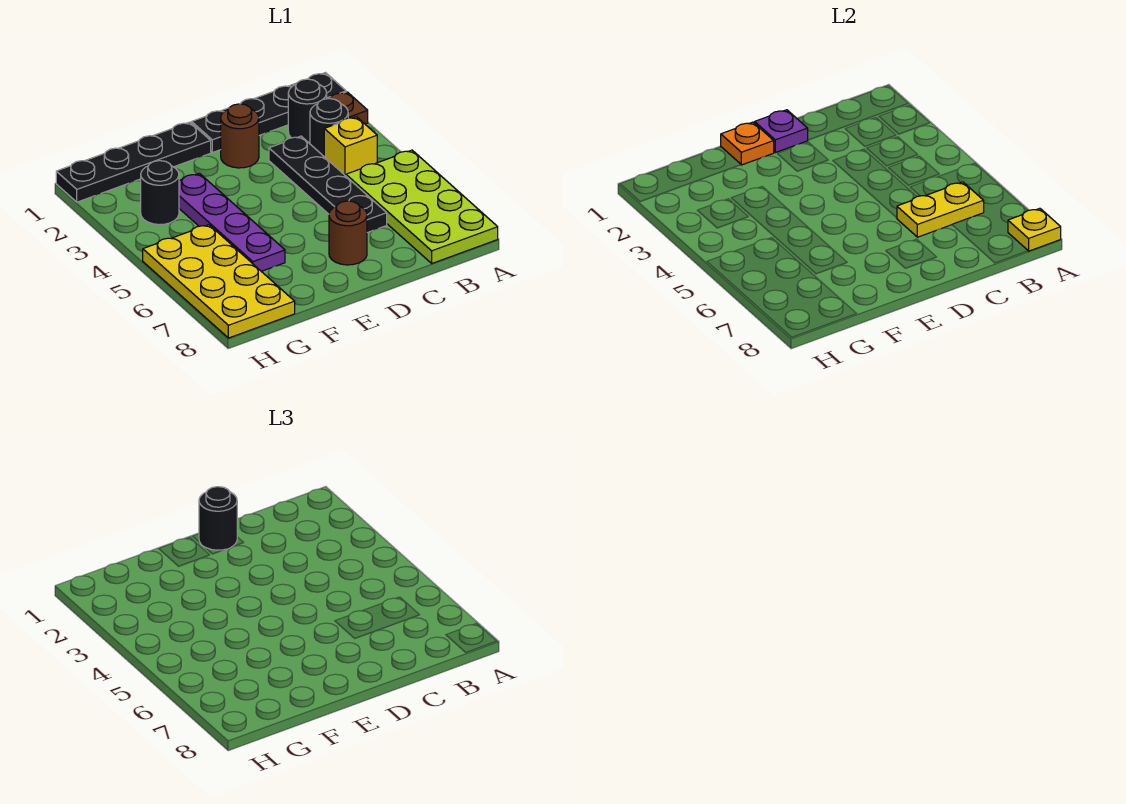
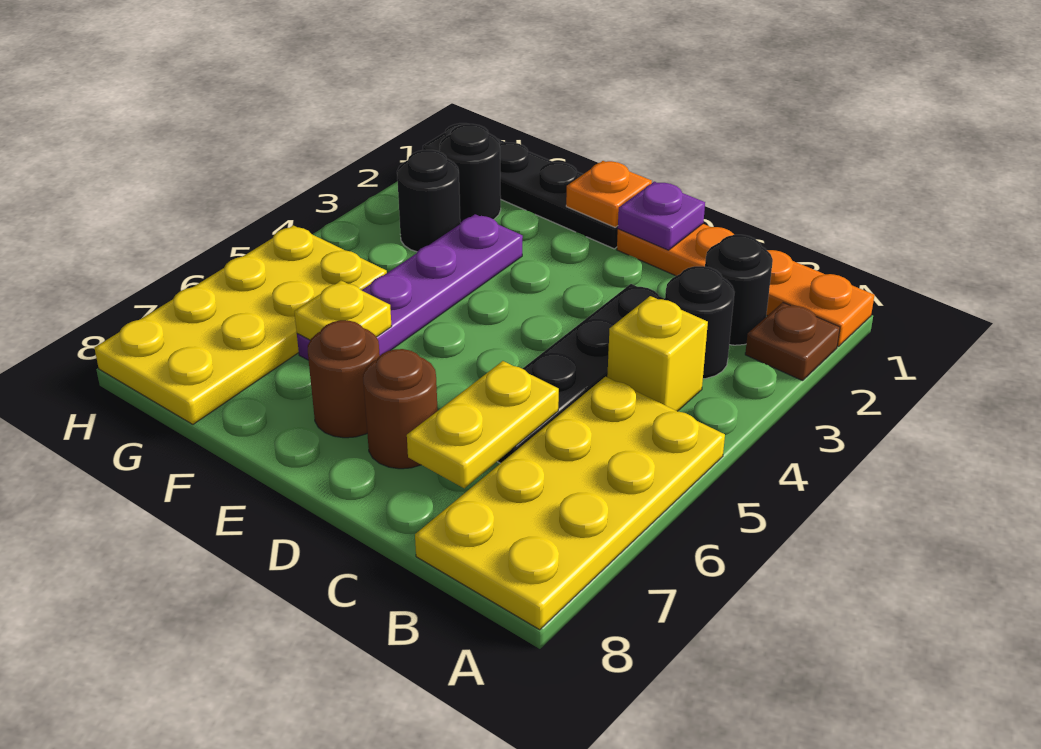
black 1x4 plate [192,73,346,153] -> orange 1x4 plate [617,224,874,347]
lime 2x4 plate [346,150,498,263] -> yellow 2x4 plate [415,377,725,630]
yellow 1x1 plate [1008,208,1061,251] -> yellow 1x1 plate moved to [294,281,392,340]
yellow 1x2 plate [897,182,984,237] -> yellow 1x2 plate turned to [407,361,559,488]
black 1x1 round brick [199,487,237,550] -> black 1x1 round brick moved to [440,124,501,223]
brown 1x1 round brick [221,104,259,168] -> brown 1x1 round brick moved to [308,320,380,438]

